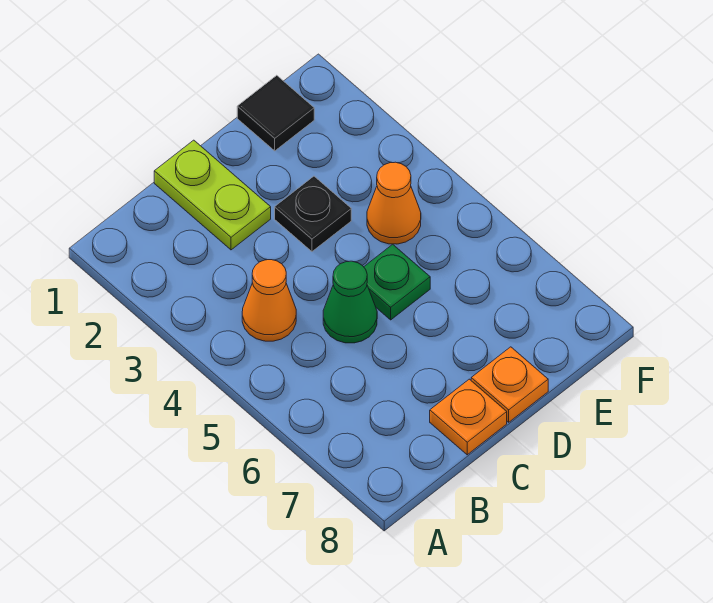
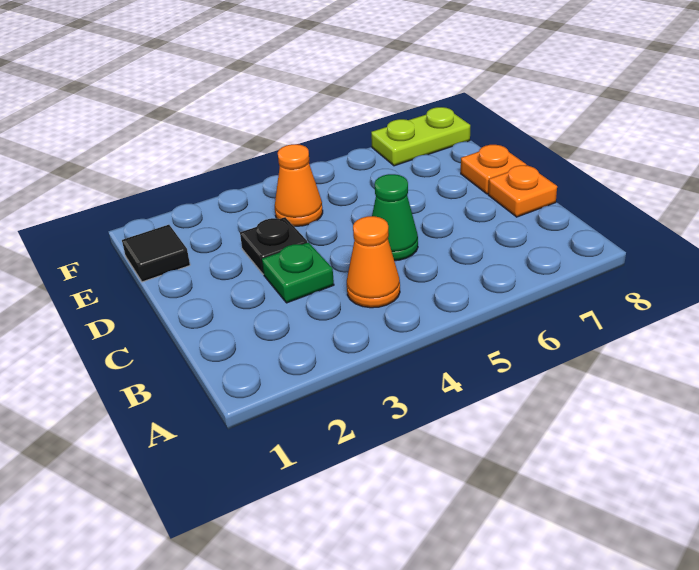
lime 1x2 plate [154,140,271,250] -> lime 1x2 plate moved to [371,107,470,166]
green 1x1 plate [364,244,430,320] -> green 1x1 plate moved to [262,242,334,303]

